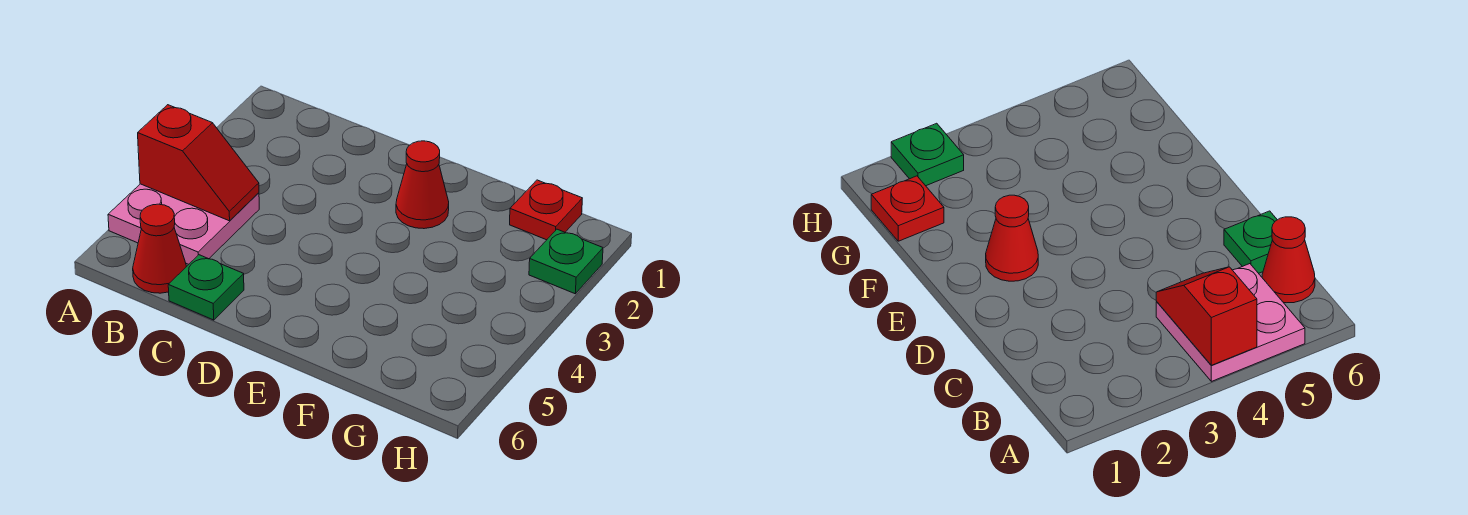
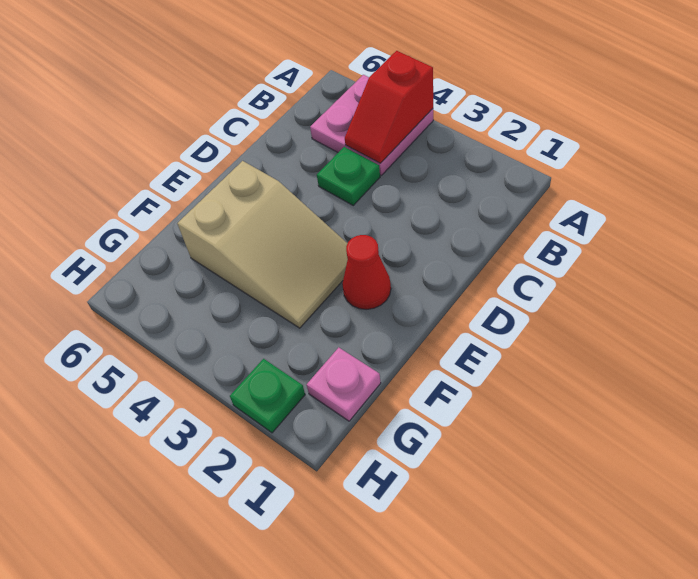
red 1x1 cone [133,204,186,293] -> none
green 1x1 plate [168,255,244,320] -> green 1x1 plate moved to [317,147,380,205]
none -> tan 2x3 slope [177,161,348,328]
red 1x1 plate [510,180,582,240] -> pink 1x1 plate [307,347,381,421]

